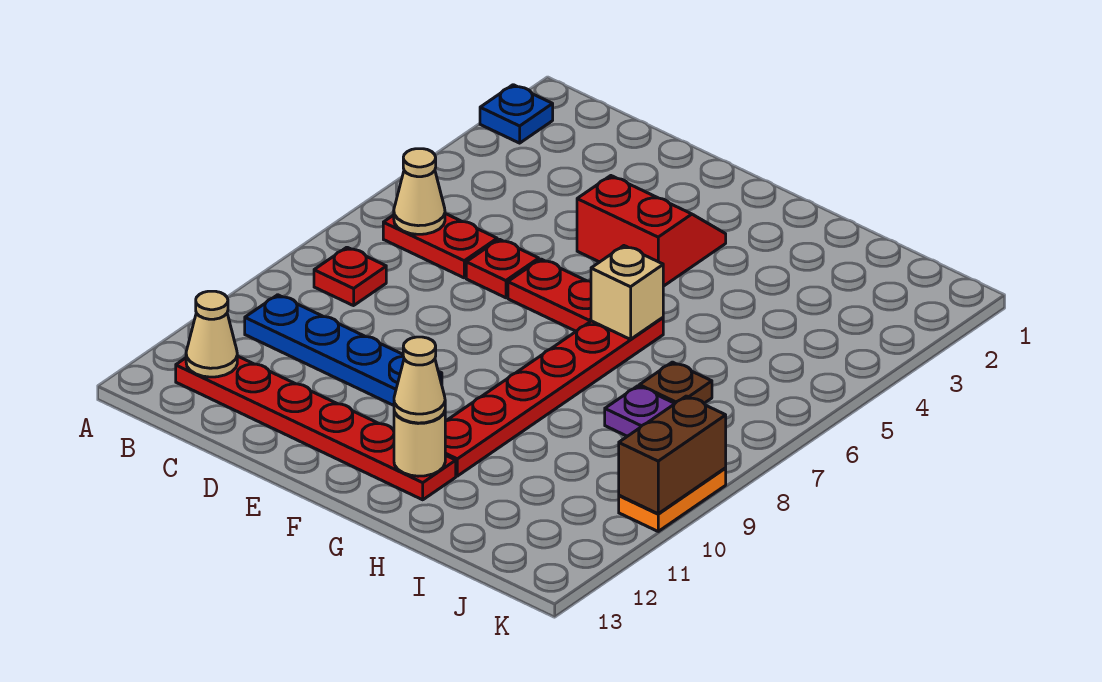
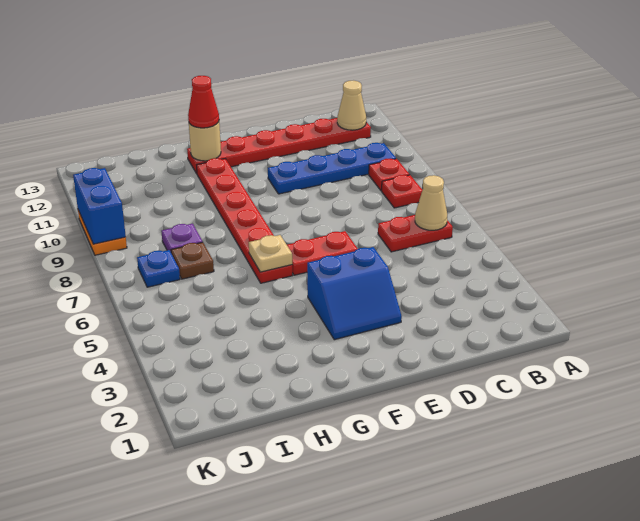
blue 1x1 plate [480,85,553,143] -> blue 1x1 plate moved to [137,250,180,287]
red 1x1 plate [466,239,539,298] -> red 1x1 plate moved to [369,159,410,191]
red 2x2 slope [577,176,726,286] -> blue 2x2 slope [307,247,402,340]
tan 1x1 brick [591,246,663,339] -> tan 1x1 plate [249,235,292,272]
tan 1x1 cone [394,337,445,423] -> red 1x1 cone [188,76,219,128]
brown 1x2 brick [619,396,726,514] -> blue 1x2 brick [73,168,126,244]

